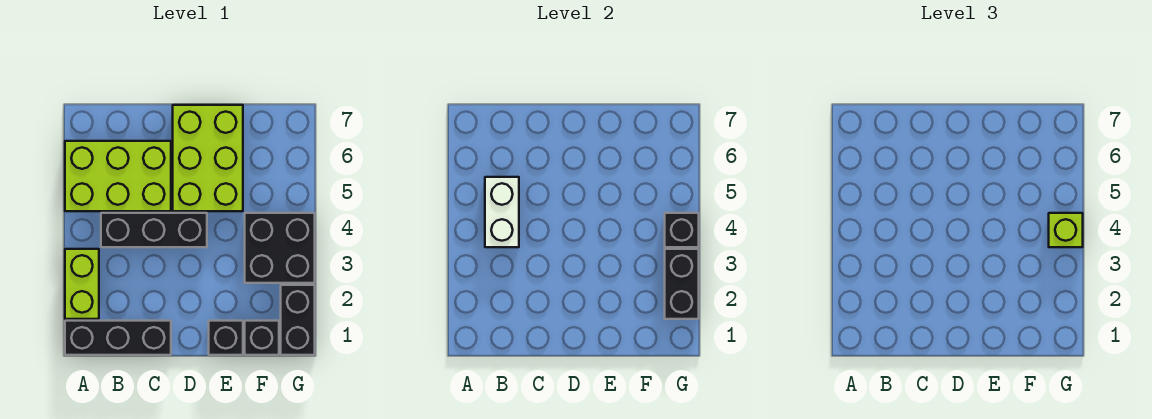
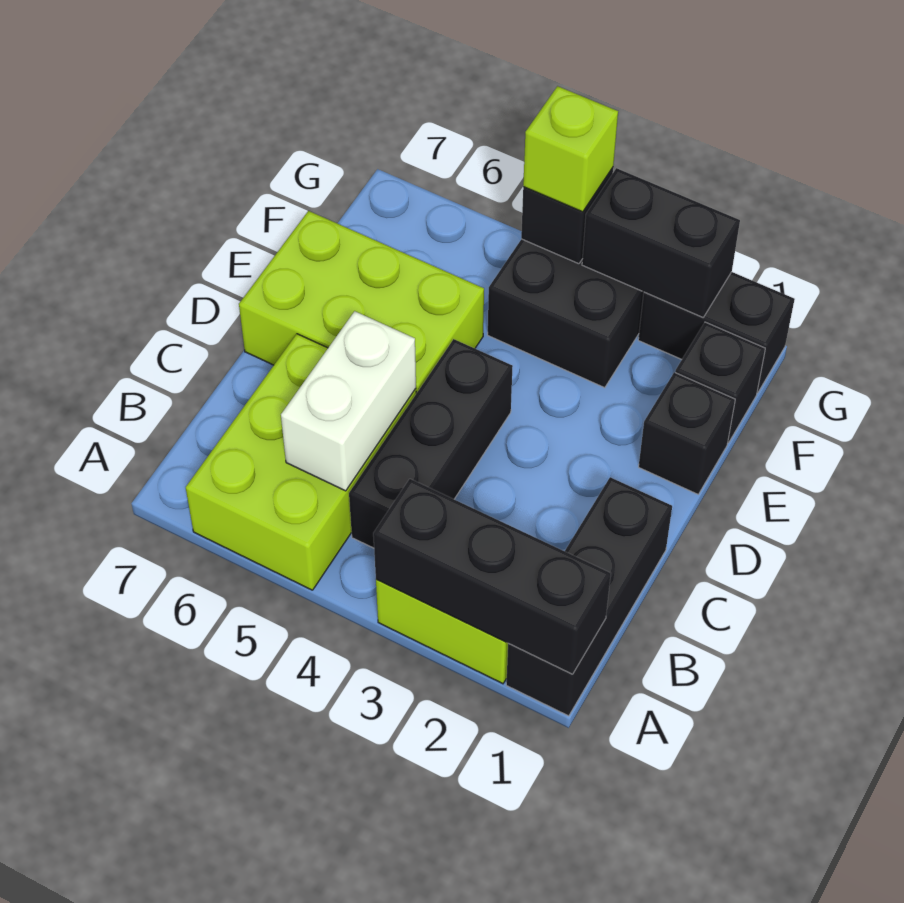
none -> black 1x3 brick [373,479,611,674]
white 1x2 brick [485,177,519,247] -> white 1x2 brick turned to [281,311,416,491]

